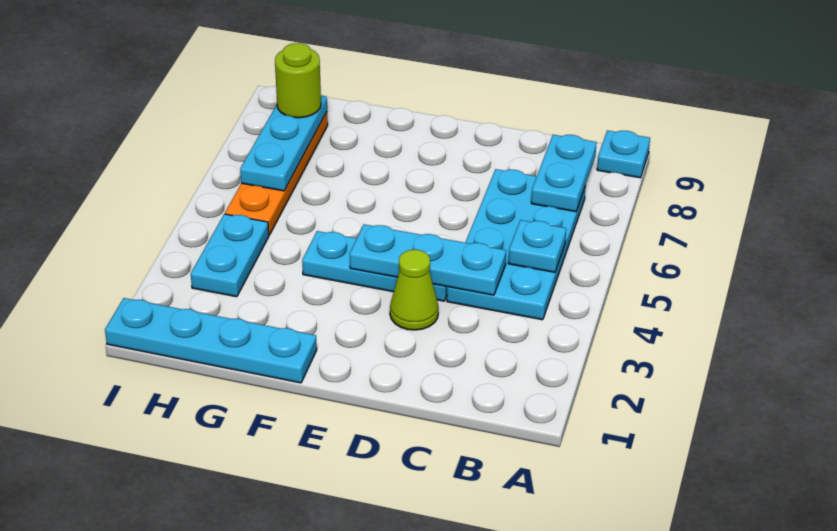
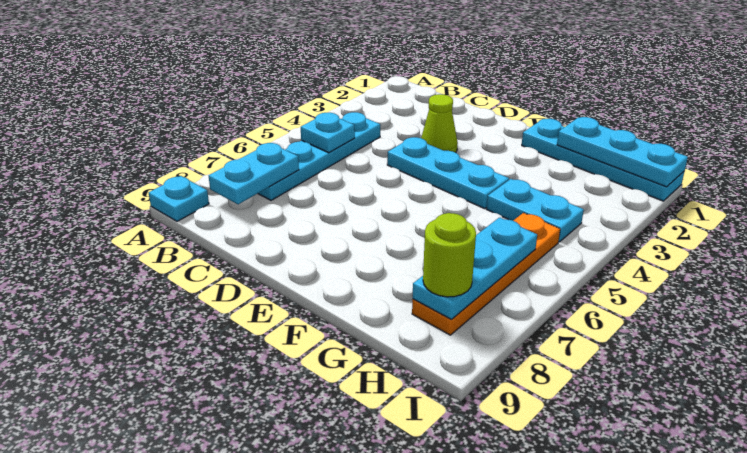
cyan 2x4 plate [447,169,586,320] -> cyan 1x4 plate [258,112,380,200]
cyan 1x3 plate [350,224,506,295] -> cyan 1x3 plate moved to [557,117,688,187]
cyan 1x2 plate [191,214,269,297] -> cyan 1x2 plate turned to [487,179,584,242]

